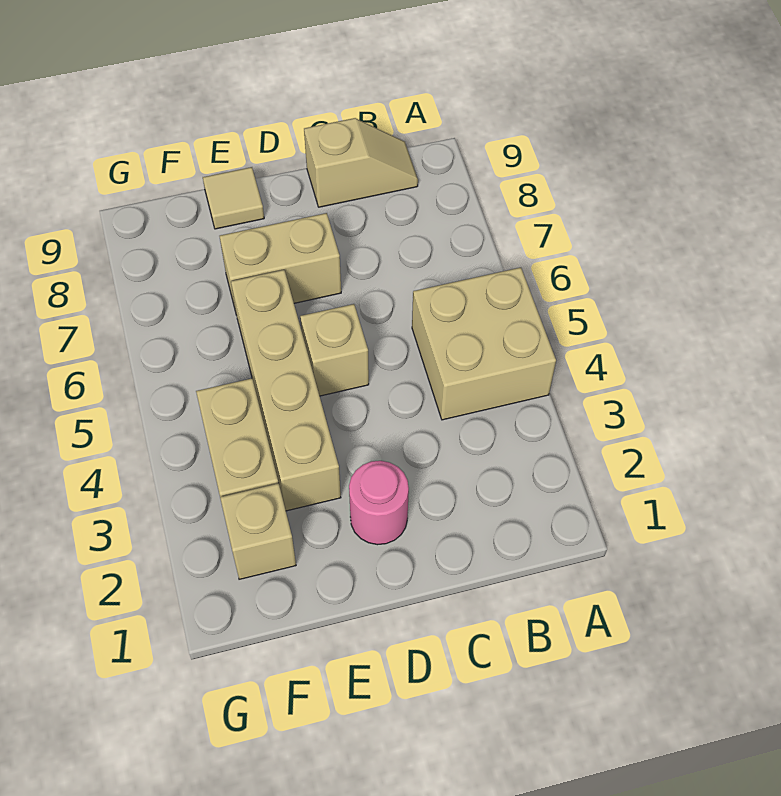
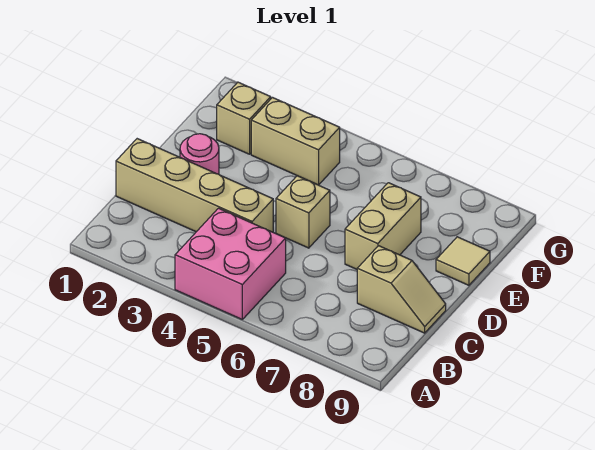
tan 2x2 brick [412,268,556,420] -> pink 2x2 brick [175,208,286,319]
tan 1x2 slope [304,118,418,207] -> tan 1x2 slope turned to [357,246,446,333]
tan 1x4 brick [231,270,341,511] -> tan 1x4 brick moved to [116,139,273,232]

